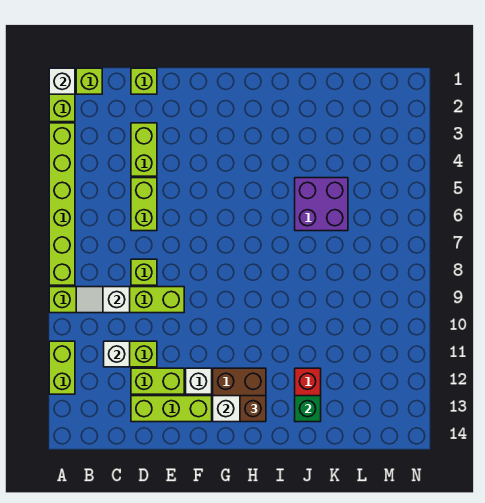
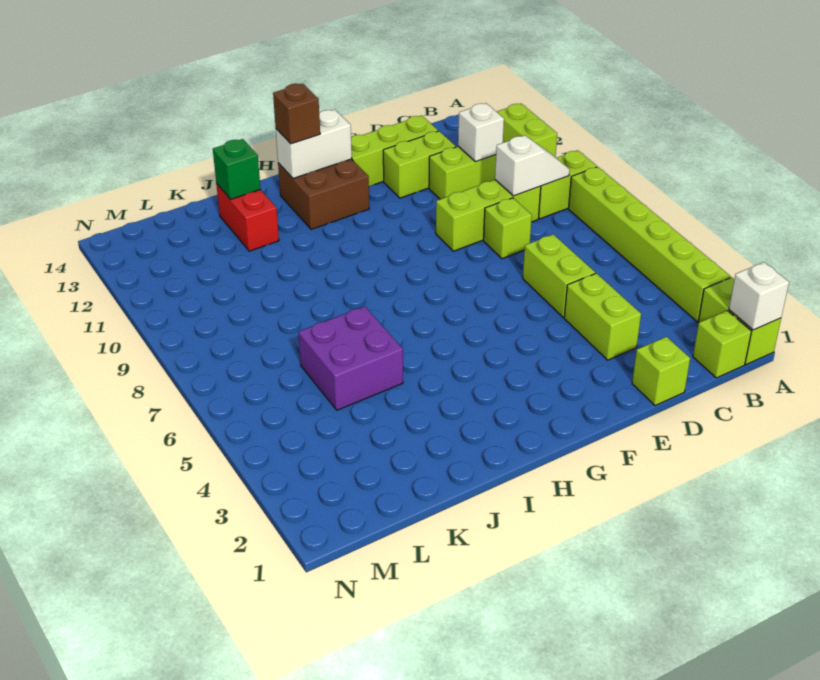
white 1x1 brick [186,368,212,394] -> none

